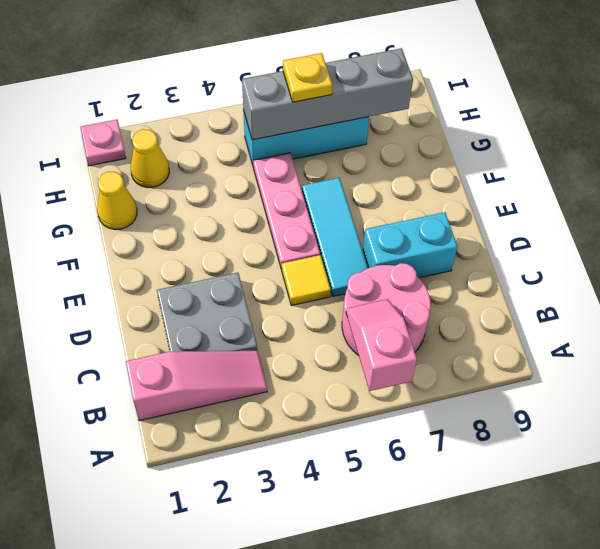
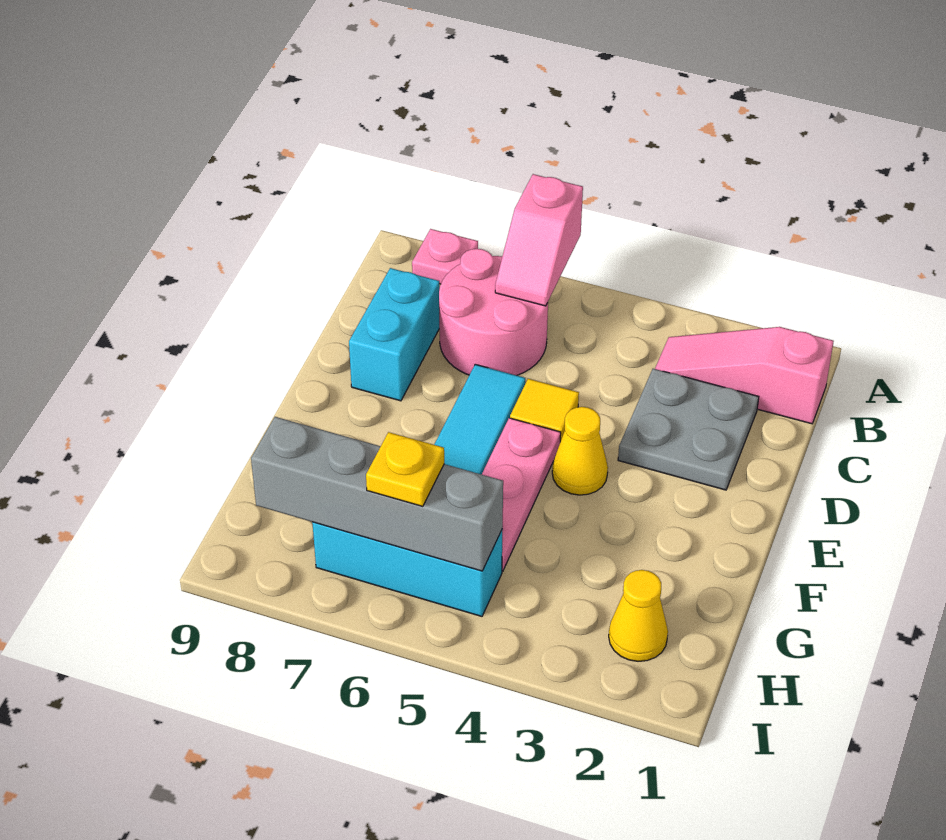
cyan 1x2 brick [363,212,457,278] -> cyan 1x2 brick turned to [349,268,440,401]
yellow 1x1 cone [97,172,137,230] -> yellow 1x1 cone moved to [552,407,608,495]
pink 1x1 plate [80,120,126,166] -> pink 1x1 plate moved to [412,229,478,284]

